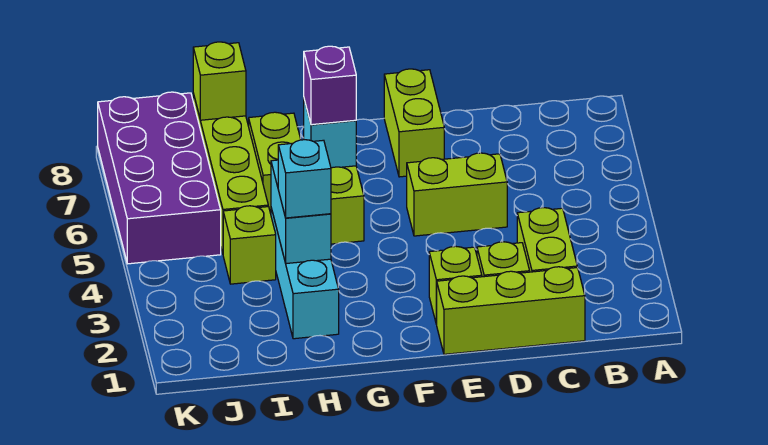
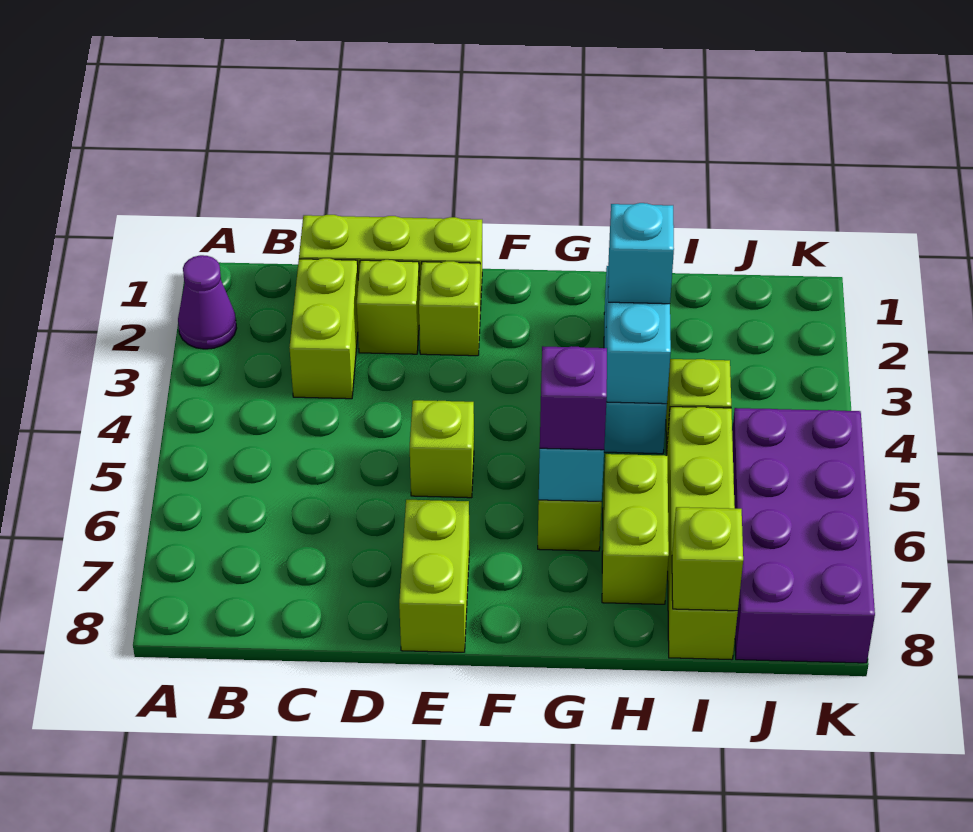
none -> purple 1x1 cone [178,255,237,349]
lime 1x2 brick [407,153,507,236] -> lime 1x1 brick [410,400,474,498]

